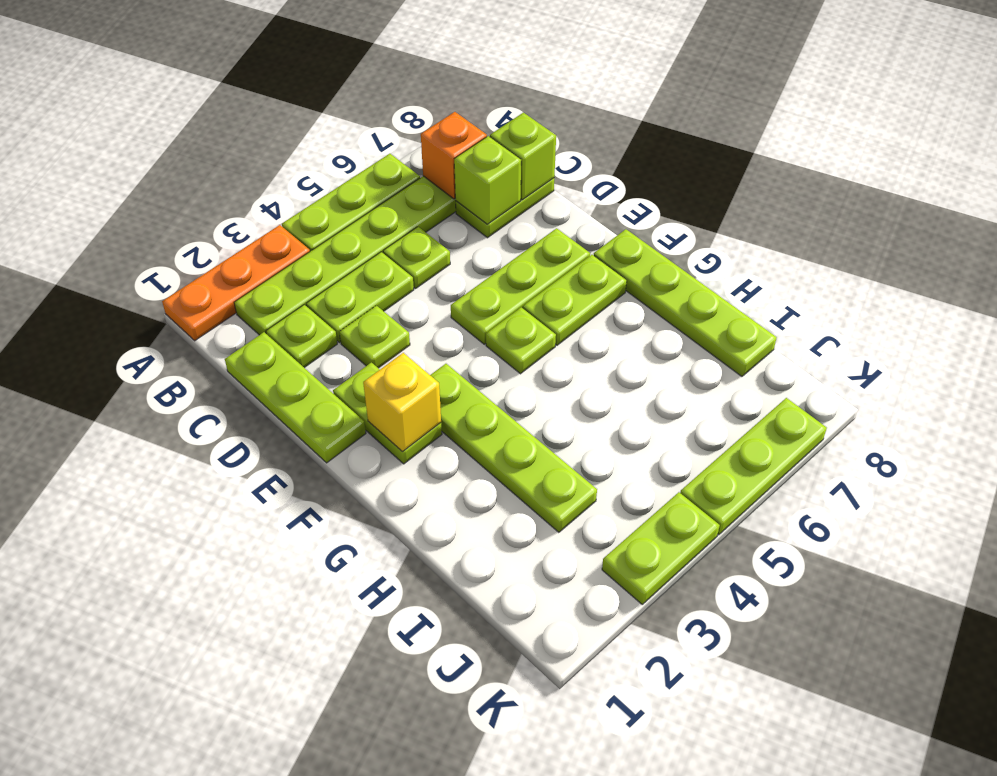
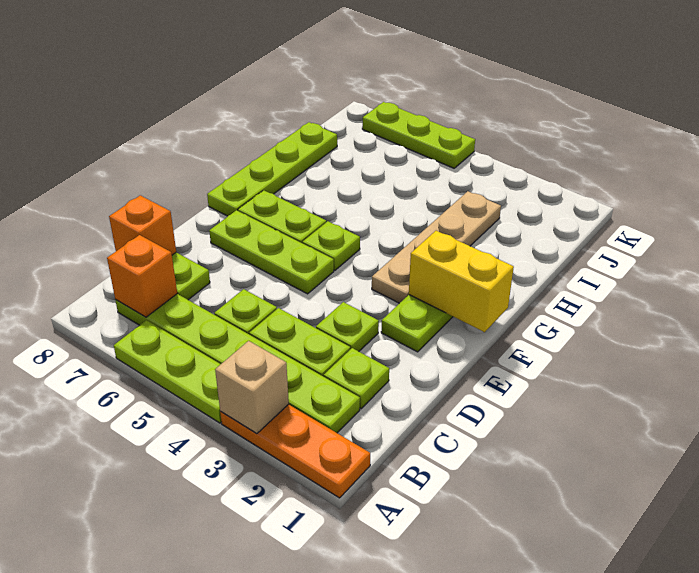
none -> tan 1x1 brick [215,341,289,434]
lime 1x3 plate [225,332,366,463] -> none
lime 1x1 brick [454,136,521,224] -> none
lime 1x1 brick [490,113,556,200] -> orange 1x1 brick [109,195,176,255]
yellow 1x1 brick [363,353,441,452] -> yellow 1x2 brick [409,231,514,332]
lime 1x4 plate [430,364,597,532] -> tan 1x4 plate [372,191,501,303]
lime 1x2 plate [602,492,720,604] -> none

